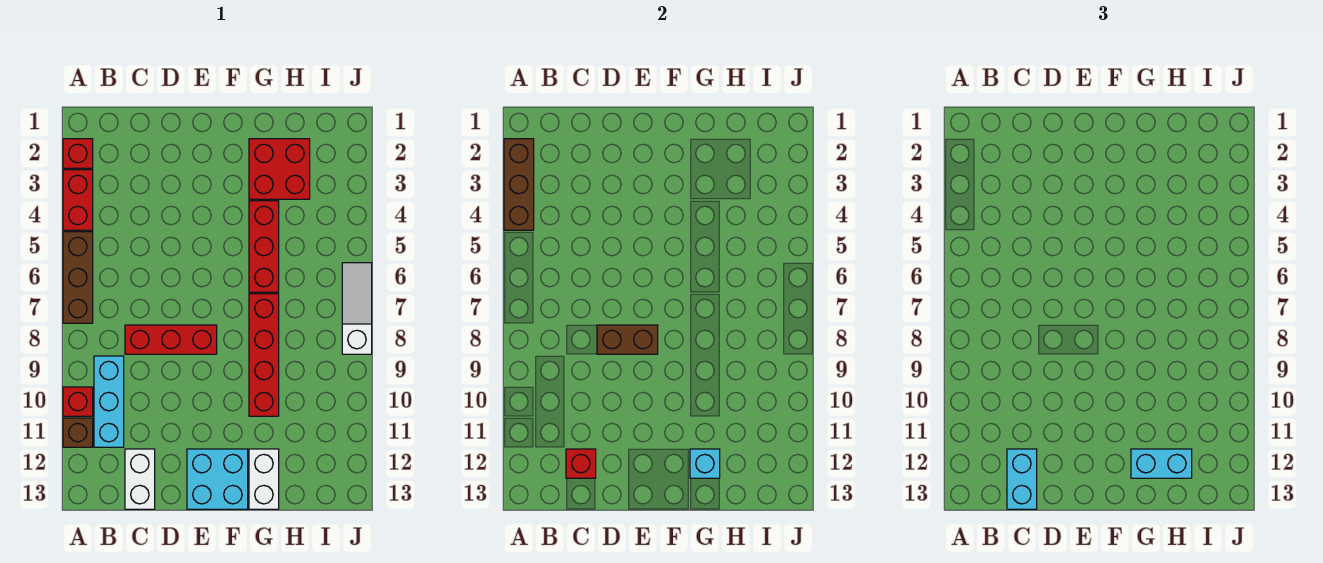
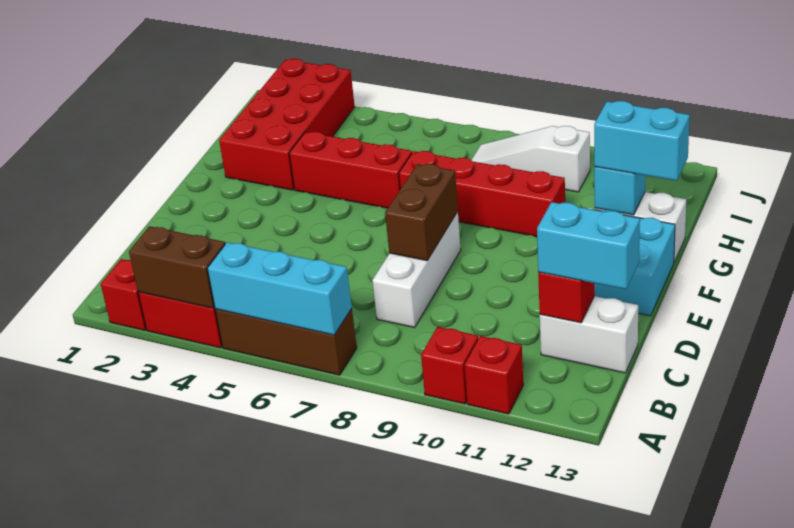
brown 1x3 brick [504,139,534,230] -> brown 1x2 brick [129,226,225,308]
brown 1x1 brick [63,418,93,447] -> red 1x1 brick [465,336,523,414]
cyan 1x3 brick [94,356,124,447] -> cyan 1x3 brick moved to [207,242,352,335]
red 1x3 brick [125,325,217,354] -> white 1x3 brick [372,212,461,328]
red 2x2 brick [249,139,310,199] -> red 2x4 brick [219,59,355,190]
cyan 1x2 brick [1131,449,1192,478] -> cyan 1x2 brick turned to [594,101,690,181]
white 1x3 slope [342,263,372,354] -> white 1x3 slope moved to [472,126,590,192]

